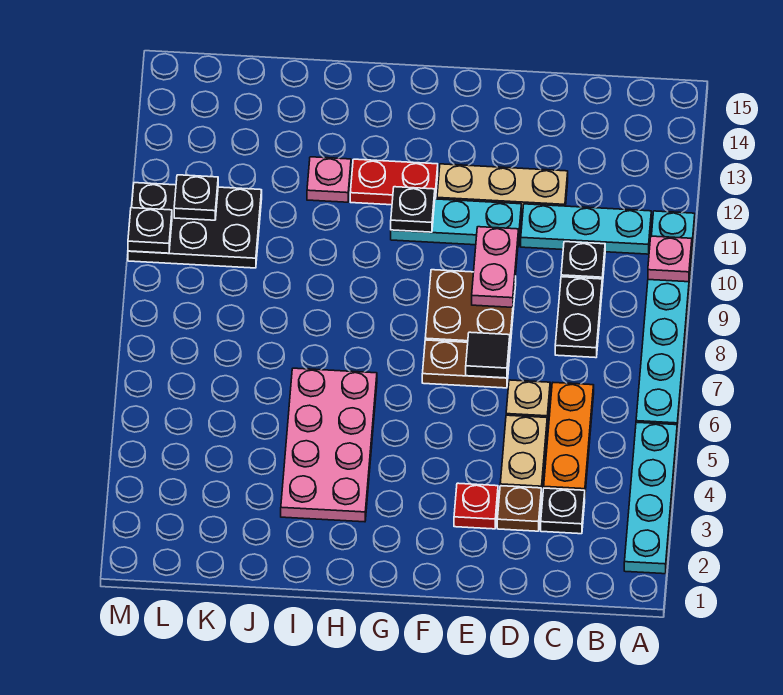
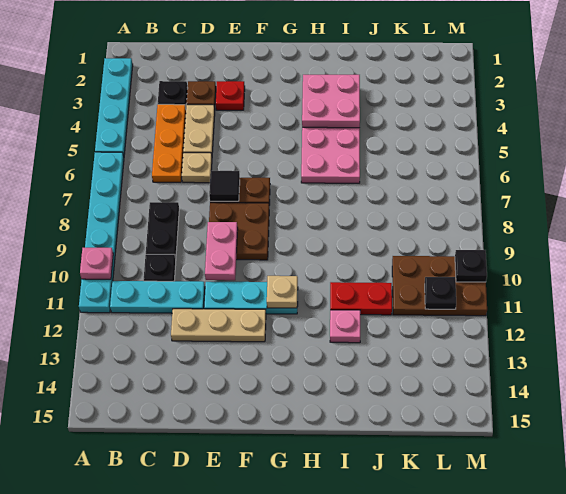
black 1x1 plate [391,187,435,232] -> tan 1x1 plate [267,276,298,308]
red 1x2 plate [350,159,438,205] -> red 1x2 plate moved to [330,282,392,315]
none -> pink 2x2 plate [302,75,360,128]
black 2x3 plate [128,183,262,268] -> brown 2x3 plate [392,256,487,316]

